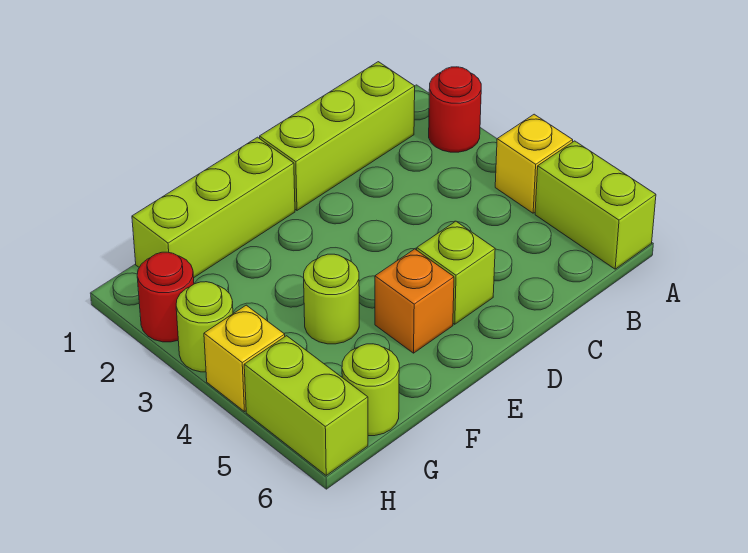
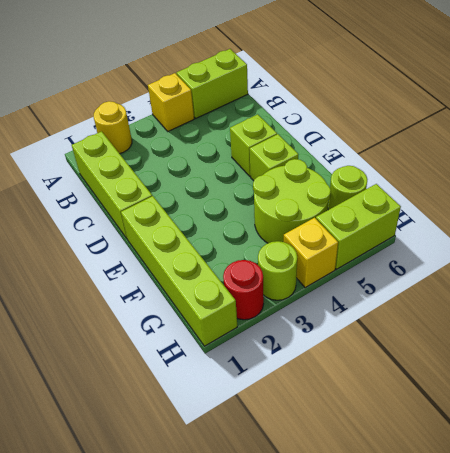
red 1x1 round brick [429,67,481,152] -> yellow 1x1 round brick [94,101,132,154]
lime 1x3 brick [132,137,295,277] -> lime 1x4 brick [121,196,237,346]
orange 1x1 brick [375,249,454,353] -> lime 1x1 brick [250,134,298,181]
lime 1x1 round brick [304,254,359,344] -> lime 2x2 round brick [253,159,331,243]

